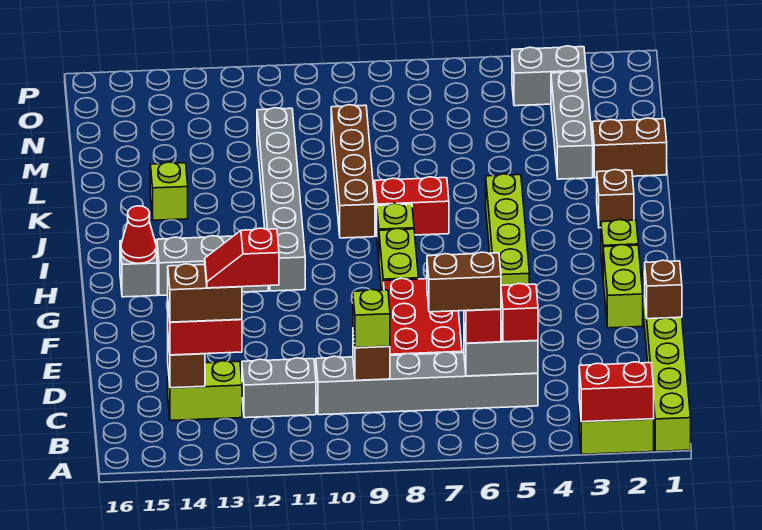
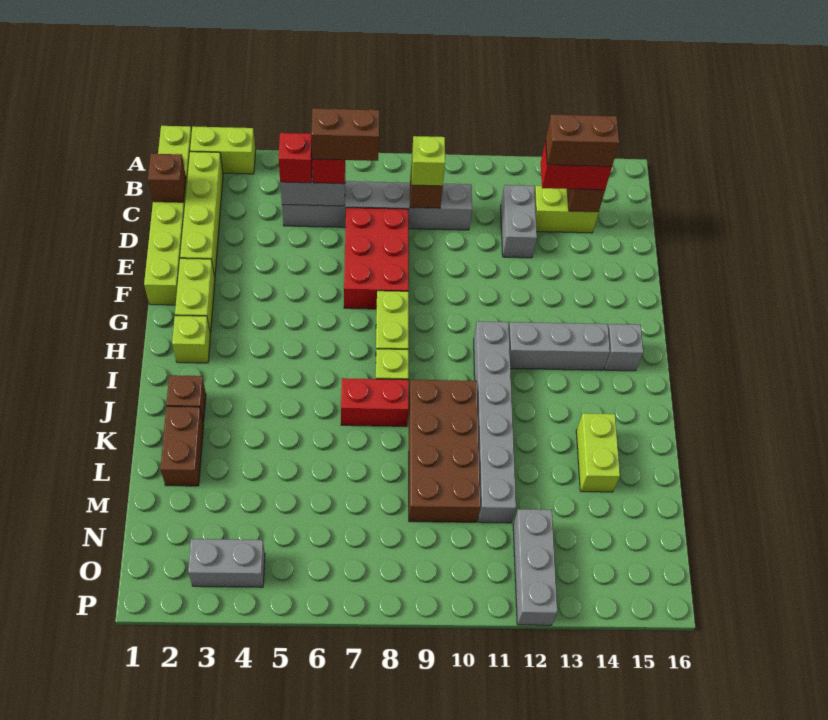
red 1x2 brick [579,362,654,422] -> none
grey 1x2 brick [242,358,316,418] -> grey 1x2 brick turned to [501,185,537,258]
red 1x2 slope [205,228,279,288] -> none
brown 1x1 brick [645,260,682,319] -> brown 1x1 brick moved to [148,154,186,202]
lime 1x4 brick [486,174,529,286] -> lime 1x4 brick moved to [180,152,223,276]
red 1x1 cone [121,206,156,263] -> none
brown 1x4 brick [331,105,375,238] -> brown 2x4 brick [409,380,480,522]
lime 1x1 brick [150,162,188,220] -> lime 1x2 brick [576,413,620,492]
brown 1x2 brick [592,118,667,178] -> brown 1x2 brick turned to [160,406,204,486]
grey 1x3 brick [551,71,593,179] -> grey 1x3 brick moved to [513,509,557,625]

